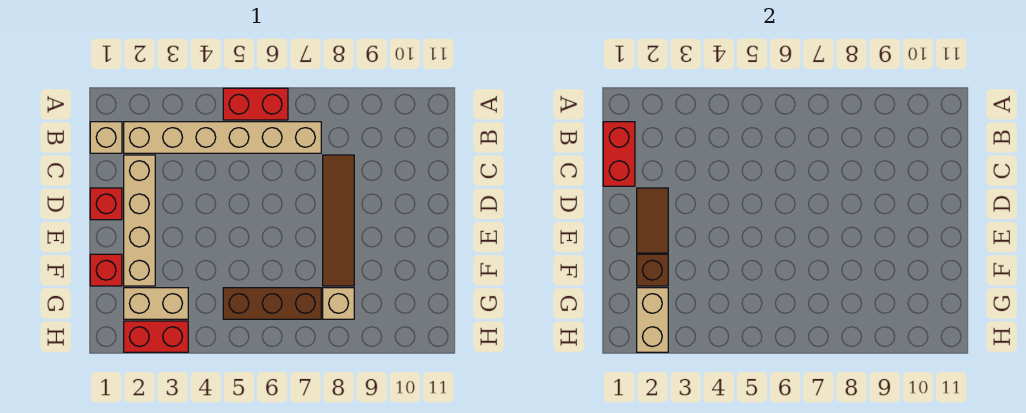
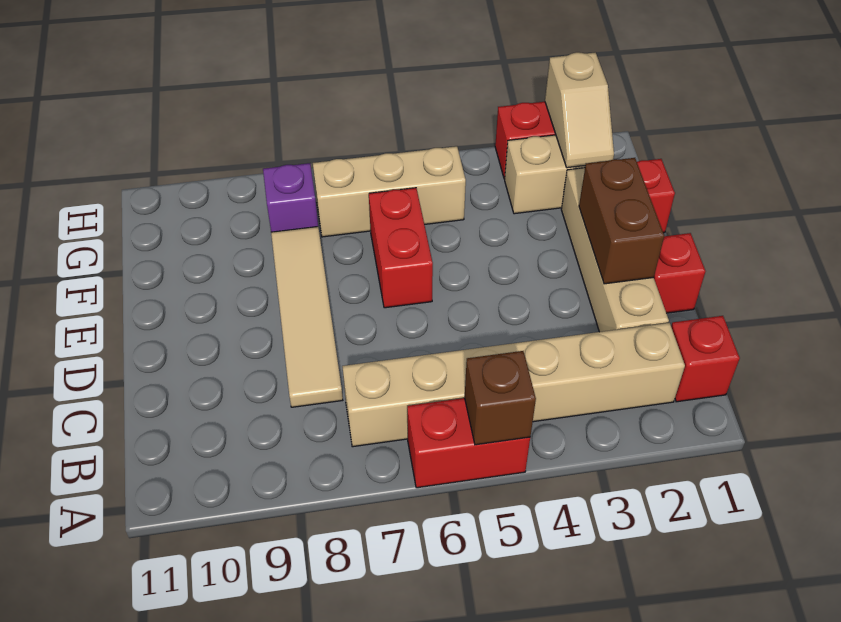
tan 1x1 brick [90,122,122,153] -> red 1x1 brick [671,316,740,402]
red 1x2 brick [603,122,635,186] -> red 1x2 brick moved to [369,188,433,308]
brown 1x4 tile [323,155,354,286] -> tan 1x4 tile [271,227,343,407]
brown 1x2 tile [637,188,668,253] -> brown 1x2 brick [579,158,664,284]
brown 1x1 brick [637,254,668,286] -> brown 1x1 brick moved to [465,351,536,445]
tan 1x2 brick [637,288,668,352] -> tan 1x2 slope [545,52,614,168]
brown 1x3 brick [223,288,321,319] -> tan 1x3 brick [313,146,466,237]
tan 1x1 brick [323,288,354,319] -> purple 1x1 brick [263,163,318,232]

